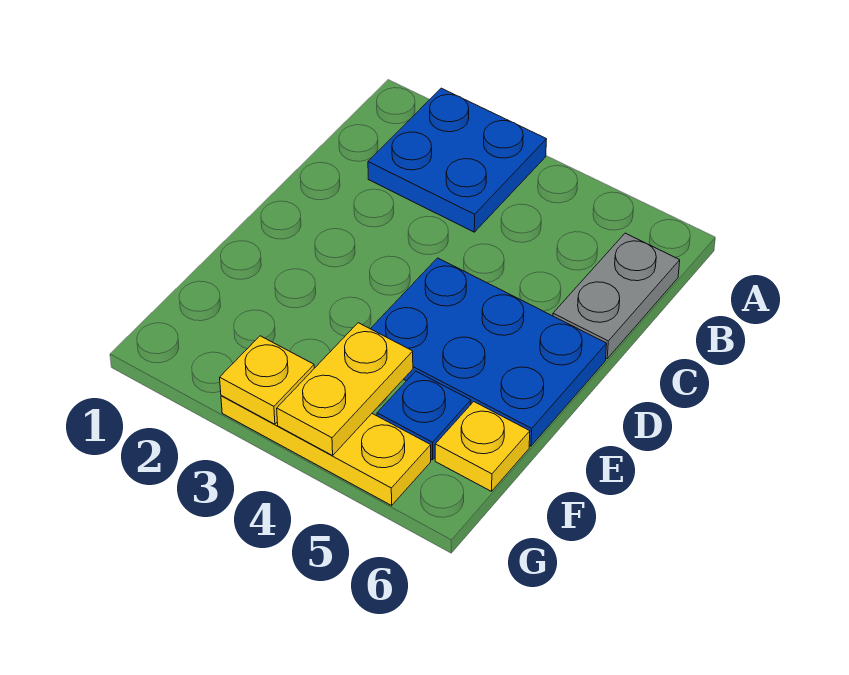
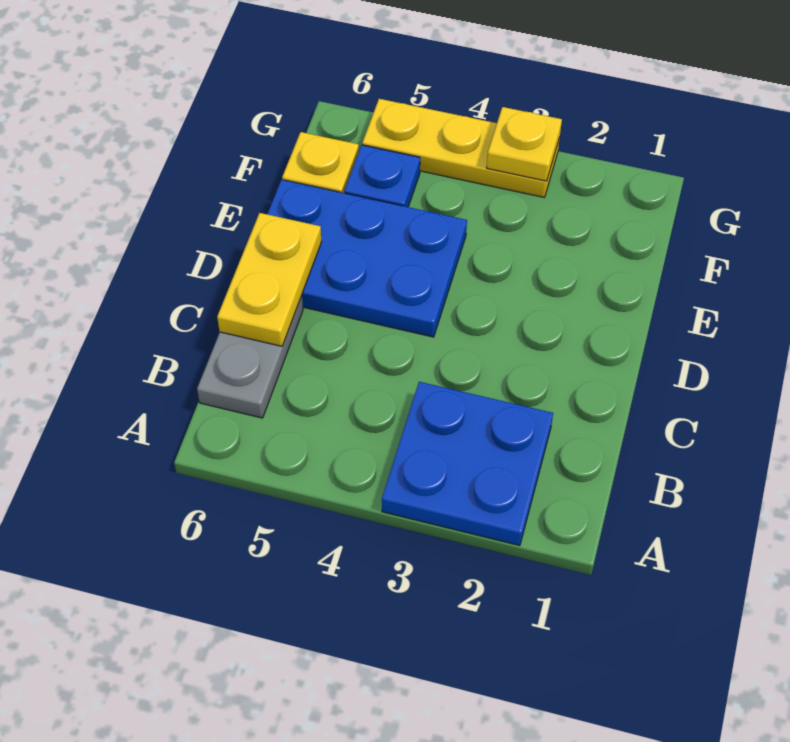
yellow 1x2 plate [277,323,413,455] -> yellow 1x2 plate moved to [217,213,321,346]

